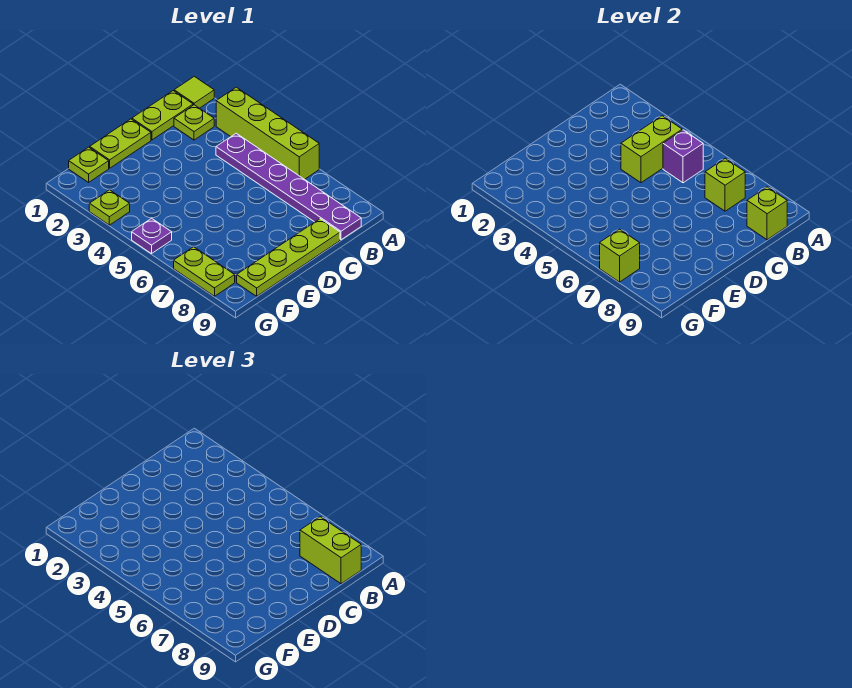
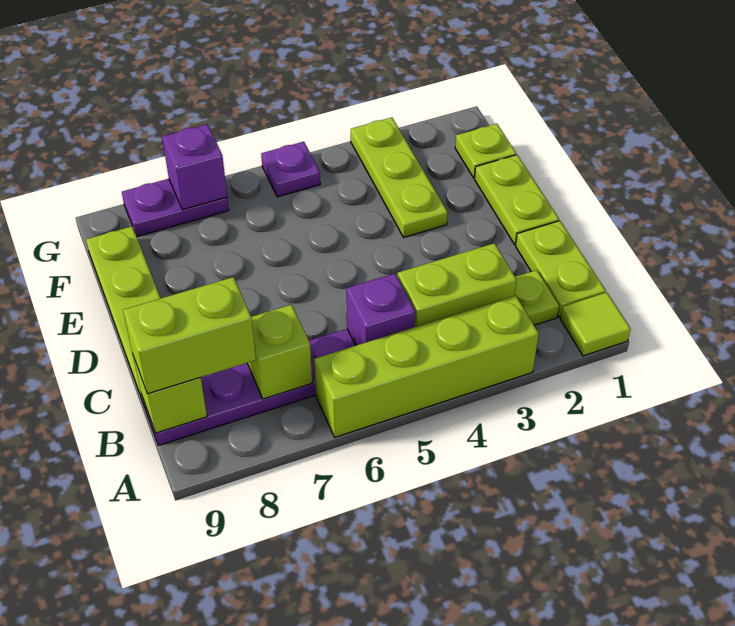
lime 1x2 brick [621,116,682,183] -> lime 1x2 brick turned to [397,243,517,327]
lime 1x1 plate [89,190,130,225] -> lime 1x3 plate [351,117,448,237]
lime 1x2 plate [174,247,235,296] -> purple 1x2 plate [122,179,229,237]
lime 1x1 brick [600,229,640,282] -> purple 1x1 brick [162,124,227,210]

